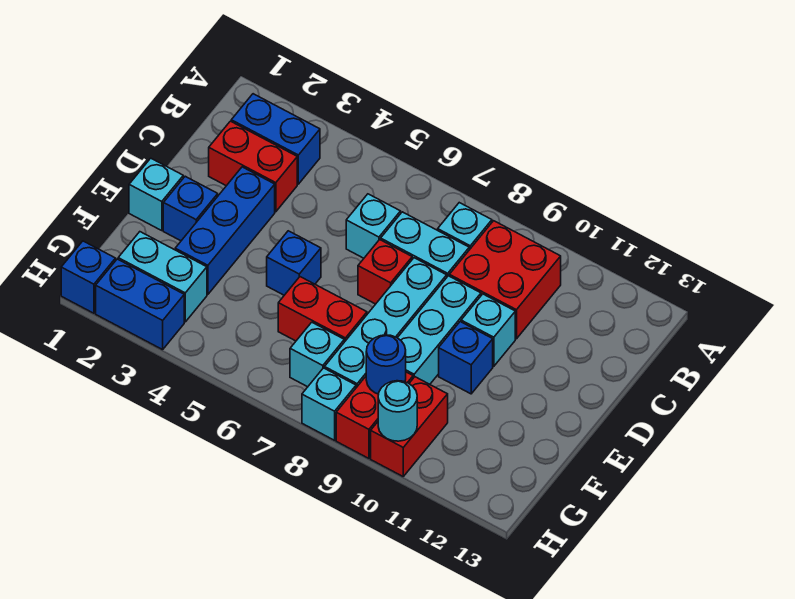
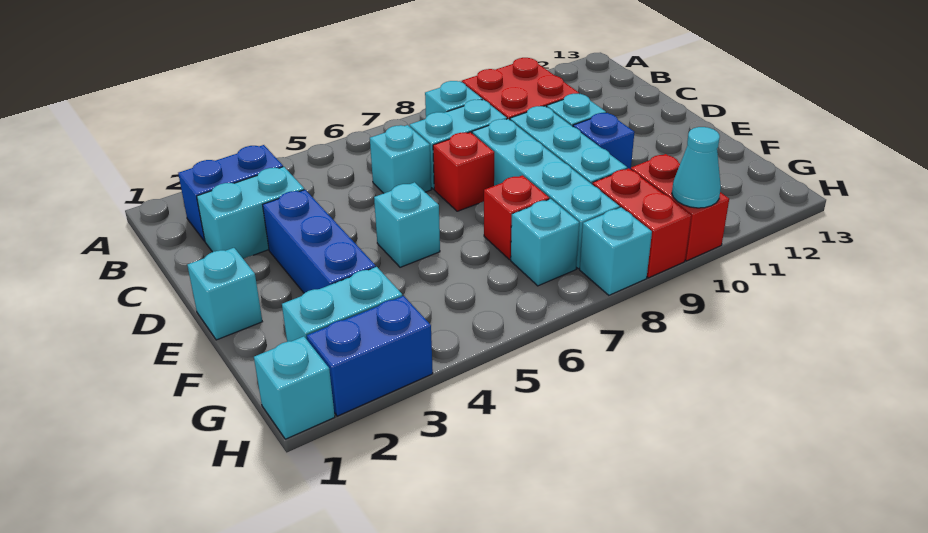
red 1x2 brick [209,121,297,212] -> cyan 1x2 brick [197,167,304,259]
blue 1x1 brick [163,176,218,241] -> none
blue 1x1 brick [267,231,321,295] -> cyan 1x1 brick [374,182,440,267]
red 1x2 brick [278,277,367,342] -> red 1x1 brick [484,175,549,260]
blue 1x1 round brick [366,335,406,394] -> none
blue 1x1 brick [61,241,116,313] -> cyan 1x1 brick [254,336,335,439]
cyan 1x1 round brick [378,381,417,441] -> cyan 1x1 cone [672,127,721,208]

